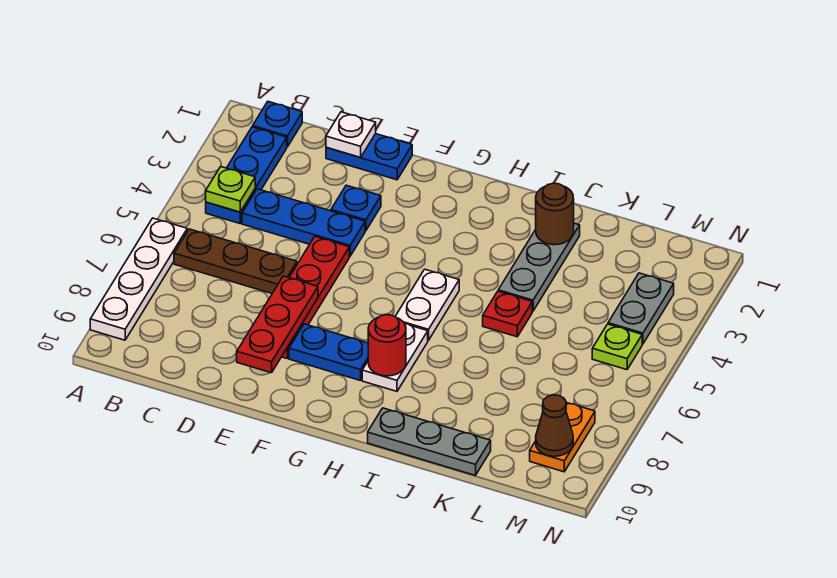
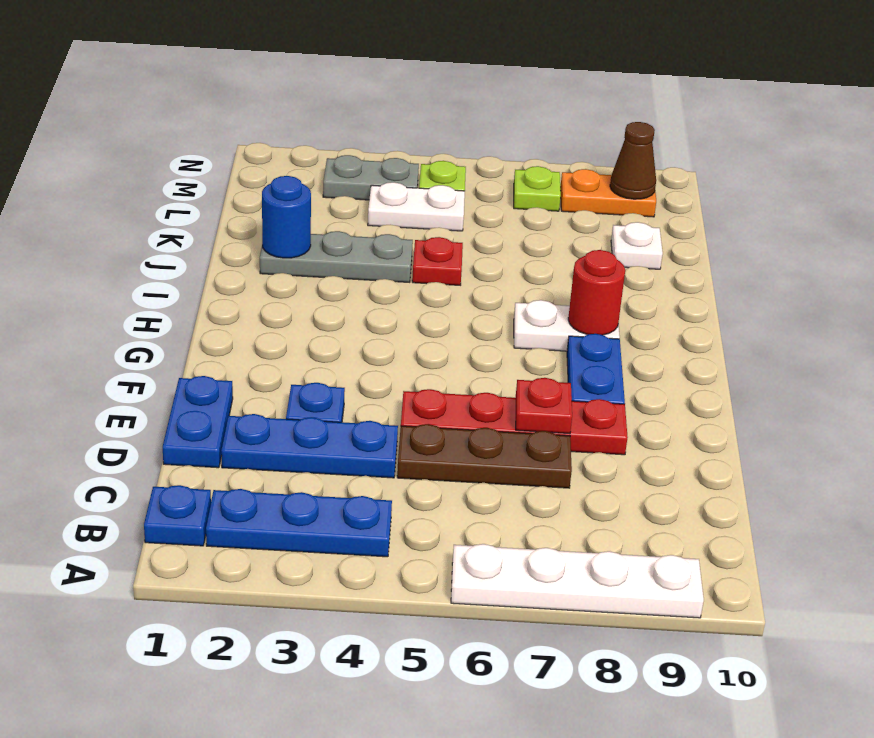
lime 1x1 plate [206,167,255,212] -> lime 1x1 plate moved to [514,166,561,211]
brown 1x3 plate [174,229,297,294] -> brown 1x3 plate turned to [397,424,572,488]
blue 1x3 plate [242,189,365,256] -> blue 1x3 plate turned to [221,414,398,478]
white 1x1 plate [326,112,376,157] -> white 1x1 plate moved to [611,222,663,269]
red 1x3 plate [237,276,318,373] -> red 1x1 plate [516,378,572,434]
white 1x2 plate [395,269,459,340] -> white 1x2 plate moved to [368,182,465,231]
grey 1x3 plate [368,408,491,475] -> none
brown 1x1 round brick [536,183,574,245] -> blue 1x1 round brick [262,176,311,258]

